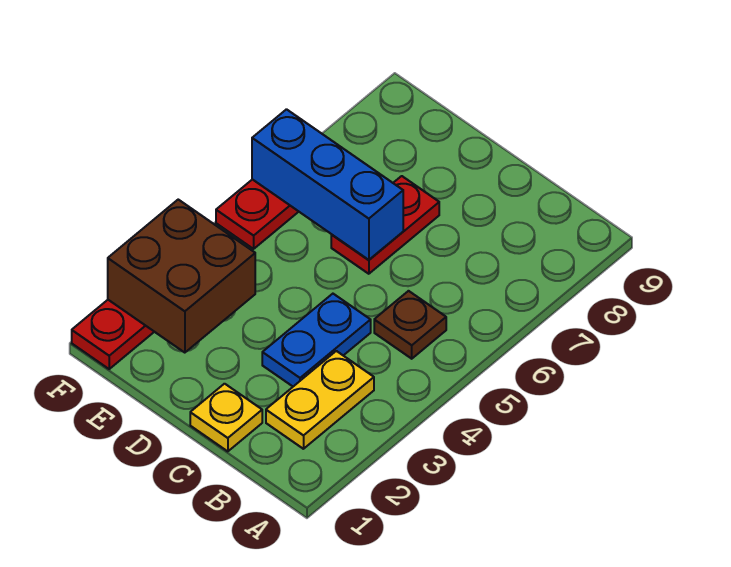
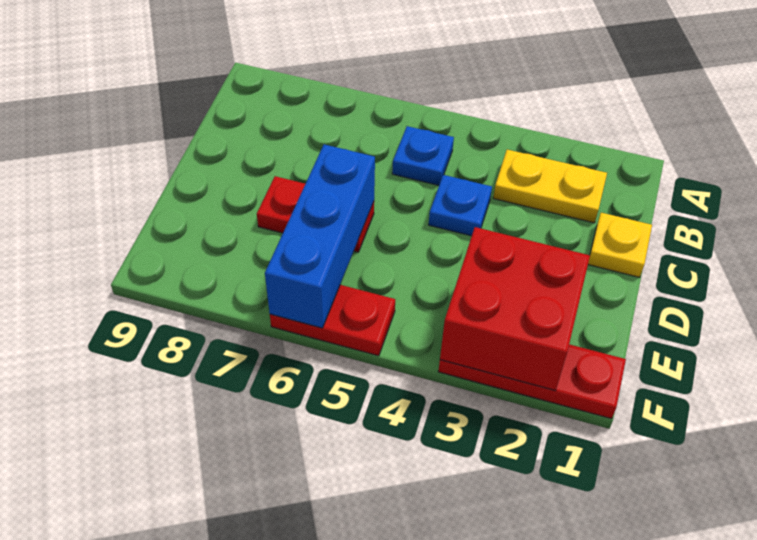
brown 1x1 plate [374,291,446,359] -> blue 1x1 plate [392,126,454,185]
blue 1x2 plate [262,294,371,386] -> blue 1x1 plate [429,175,492,236]
brown 2x2 brick [108,200,255,353] -> red 2x2 brick [440,227,590,390]

